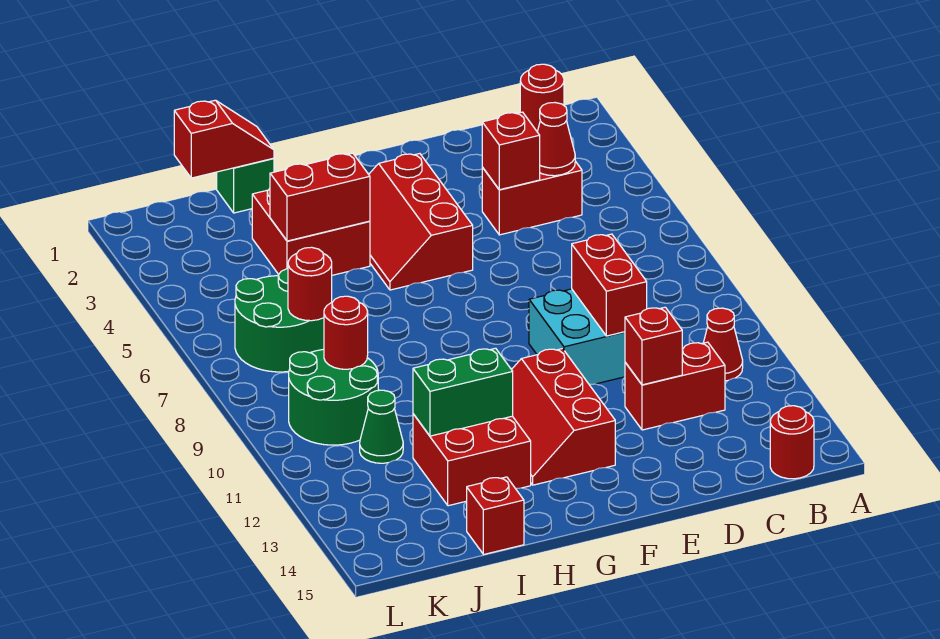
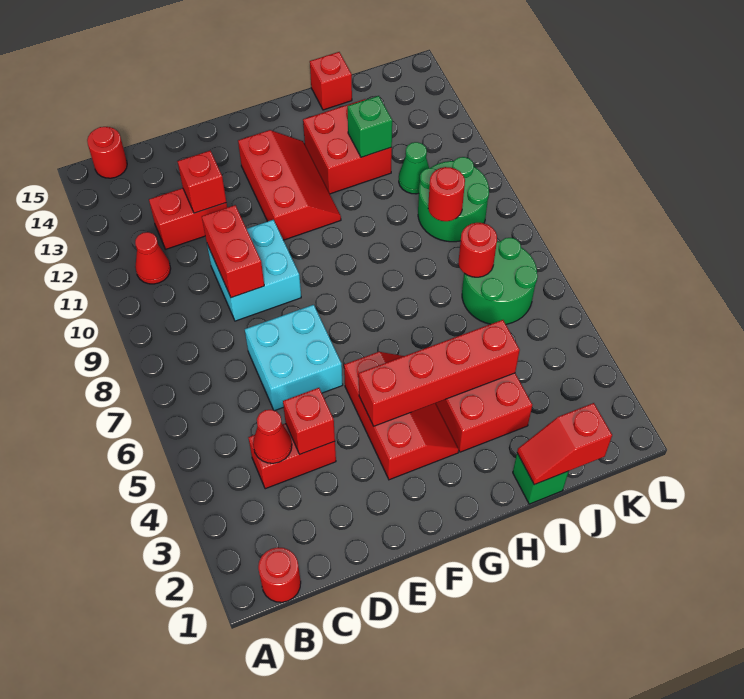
none -> cyan 2x2 brick [245,305,343,411]
red 1x2 brick [270,153,370,241] -> red 1x4 brick [359,320,520,426]
green 1x2 brick [413,348,513,436] -> green 1x1 brick [347,96,392,157]

